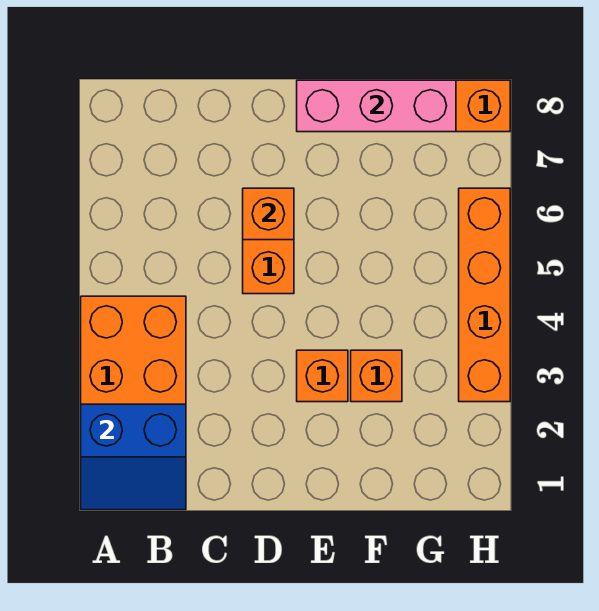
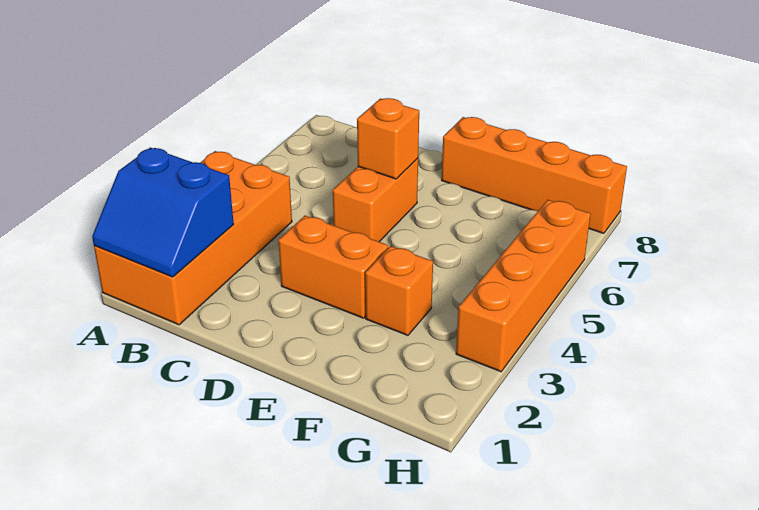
orange 1x1 brick [297,350,348,402] -> orange 1x2 brick [278,216,388,318]
pink 1x3 brick [297,80,456,132] -> none

